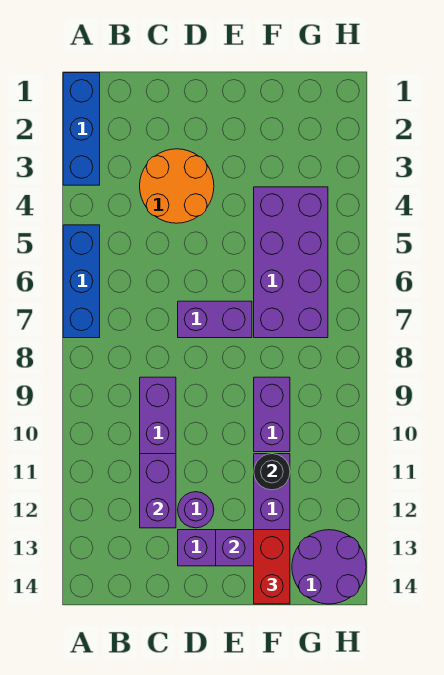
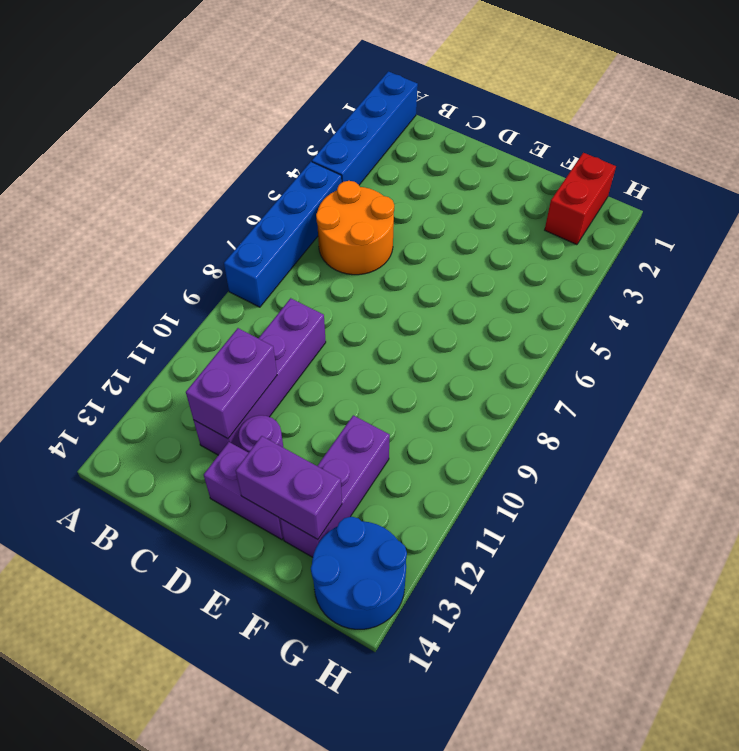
blue 1x3 brick [63,73,100,185] -> blue 1x4 brick [312,71,418,185]
blue 1x3 brick [63,225,100,338] -> blue 1x4 brick [224,162,342,307]
orange 2x2 round brick [140,149,214,223] -> orange 2x2 round brick moved to [316,181,394,275]
purple 1x2 brick [178,301,252,338] -> none
purple 2x4 brick [254,187,328,338] -> none
purple 1x2 brick [254,377,290,452] -> none
black 1x1 round brick [254,454,290,490] -> none
red 1x2 brick [254,530,290,604] -> red 1x2 brick moved to [545,153,616,245]
purple 2x2 round brick [292,530,366,604] -> blue 2x2 round brick [311,517,407,629]

